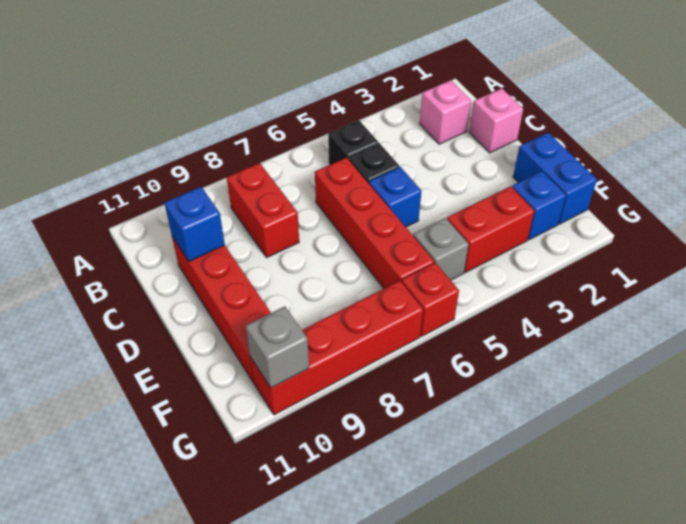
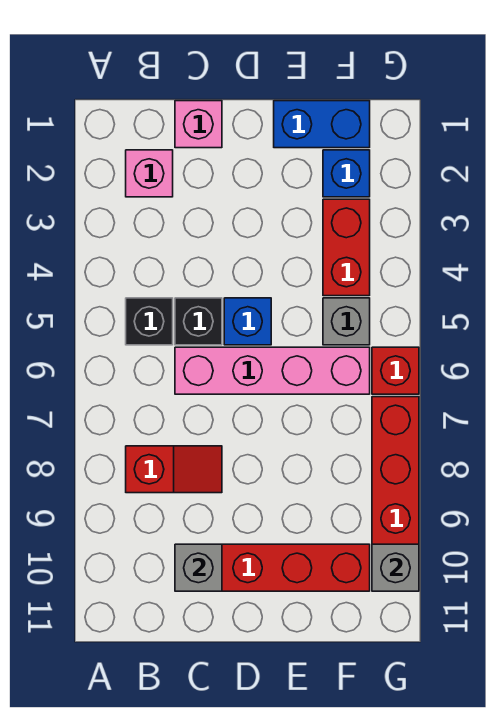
red 1x2 brick [227,163,299,257] -> red 1x2 slope [126,446,222,493]
red 1x4 brick [315,158,434,288] -> pink 1x4 brick [175,347,370,394]
blue 1x1 brick [164,187,225,261] -> grey 1x1 brick [175,544,222,591]

